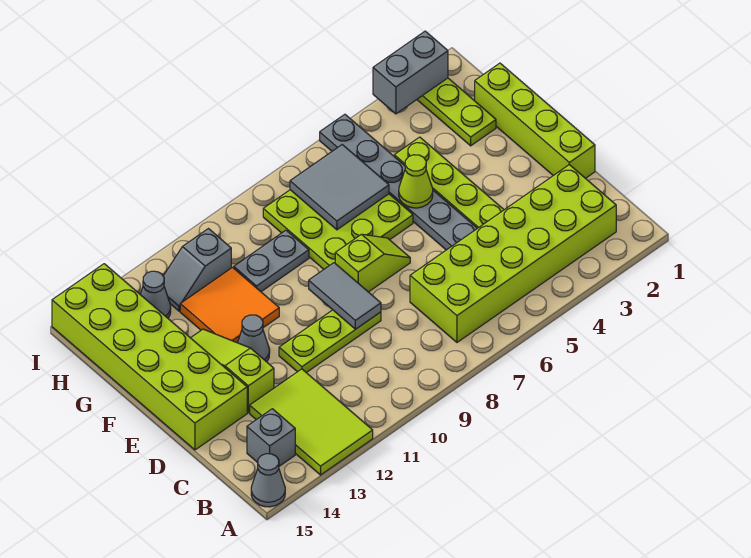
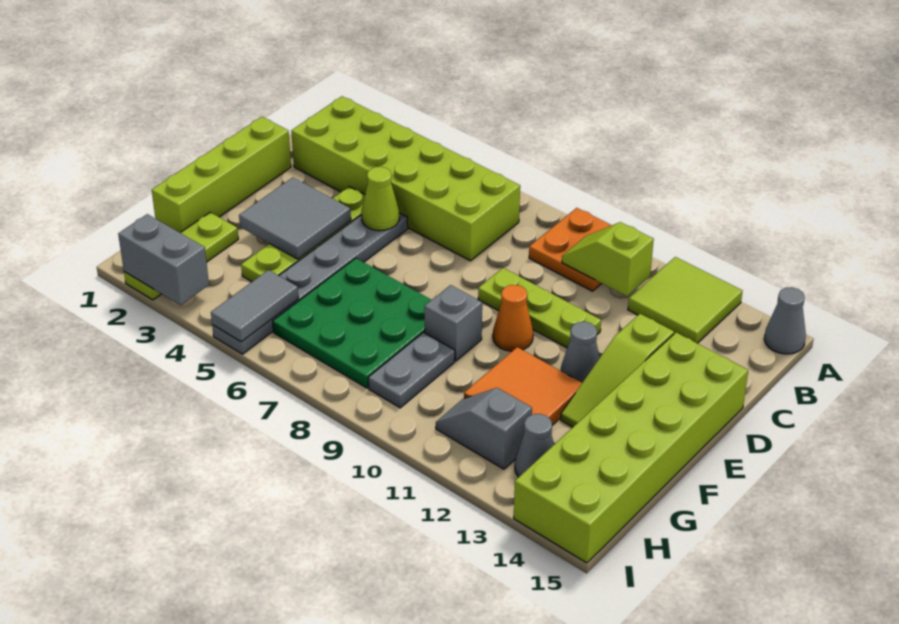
none -> orange 2x2 plate [529,208,612,291]
lime 2x3 tile [250,369,373,475] -> lime 2x2 tile [628,257,743,343]
grey 1x1 brick [247,409,295,466] -> grey 1x1 brick moved to [424,285,482,361]
grey 1x2 tile [309,263,381,329] -> grey 1x2 tile moved to [211,270,298,342]
lime 1x2 slope [335,234,410,292] -> lime 1x2 slope moved to [562,222,654,296]
none -> orange 1x1 cone [493,285,533,351]
lime 1x1 cone [399,155,433,208] -> lime 1x1 cone moved to [361,167,399,231]
lime 3x3 plate [263,190,413,269] -> green 3x3 plate [273,258,431,388]
grey 2x2 tile [290,145,389,230] -> grey 2x2 tile moved to [239,178,351,259]
grey 1x2 plate [234,230,309,292] -> grey 1x2 plate turned to [368,333,455,408]
grey 1x2 slope [163,229,231,311] -> grey 1x2 slope turned to [436,388,532,469]

